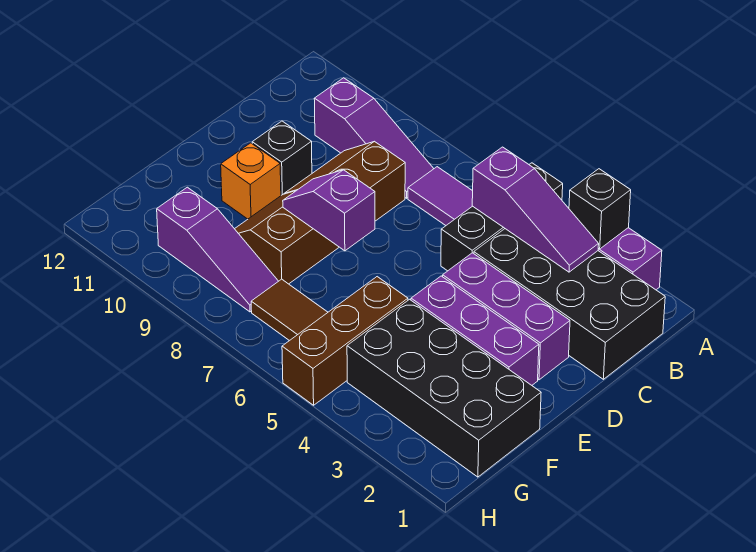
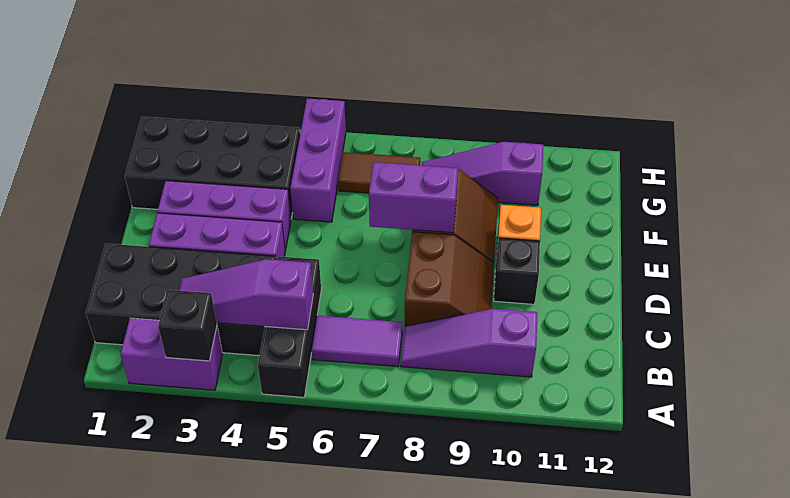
purple 1x2 slope [283,170,375,251] -> purple 1x2 brick [369,162,458,233]
brown 1x3 brick [282,277,408,405] -> purple 1x3 brick [290,98,346,222]

